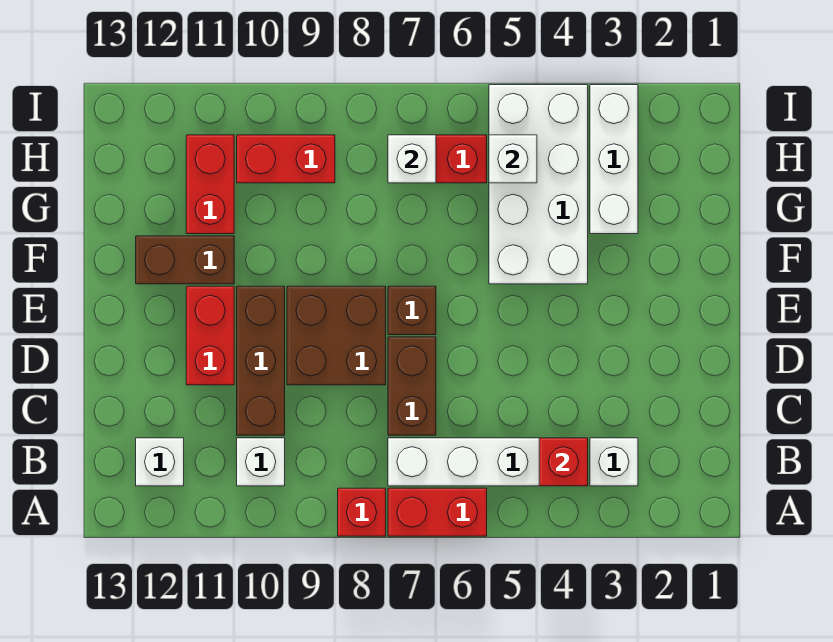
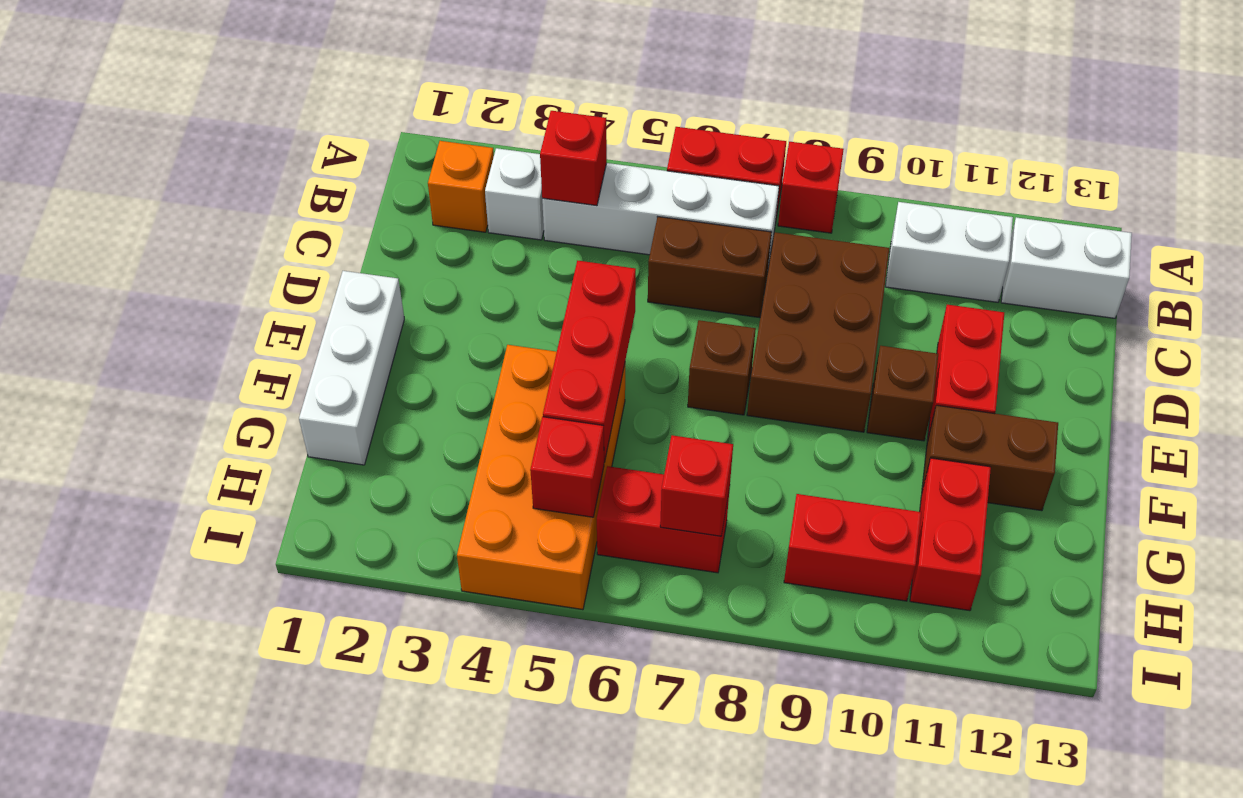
none -> orange 1x1 brick [428,141,494,232]
white 1x1 brick [237,438,285,486] -> white 1x2 brick [885,202,1013,302]
white 1x1 brick [136,438,184,486] -> white 1x2 brick [1001,217,1132,318]
brown 1x2 brick [388,337,436,435] -> brown 1x2 brick turned to [648,217,771,318]
brown 1x3 brick [237,286,285,435] -> brown 1x1 brick [867,346,938,441]
brown 2x2 brick [287,286,386,385] -> brown 2x3 brick [747,232,889,432]
none -> red 1x3 brick [543,261,636,463]
white 2x4 brick [489,85,588,284] -> orange 2x4 brick [457,345,625,610]
white 1x3 brick [590,85,638,234] -> white 1x3 brick moved to [299,271,404,465]
white 1x1 brick [489,135,537,183] -> red 1x1 brick [530,417,604,517]
white 1x1 brick [388,135,436,183] -> red 1x1 brick [660,435,733,536]

